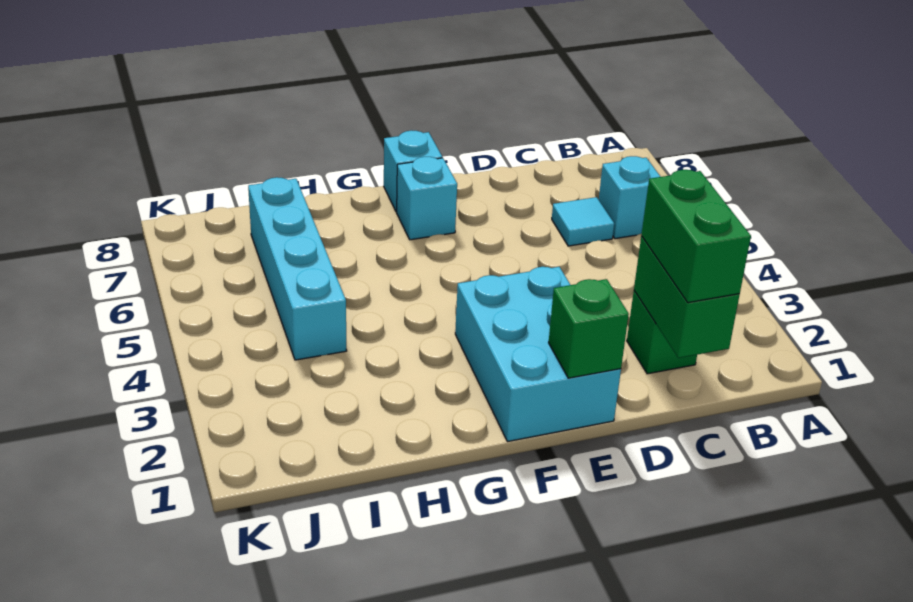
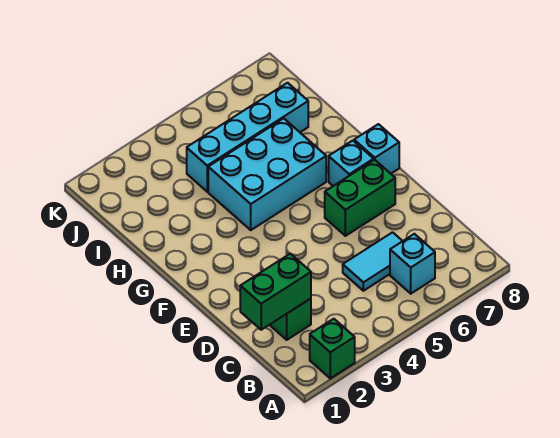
green 1x2 brick [641,170,751,303] -> green 1x2 brick moved to [325,160,395,236]
cyan 1x1 tile [552,197,614,246] -> cyan 1x2 tile [343,232,402,291]
cyan 2x3 brick [455,267,621,442] -> cyan 2x3 brick moved to [208,118,326,230]
green 1x1 brick [549,279,629,378] -> green 1x1 brick moved to [310,319,355,378]

